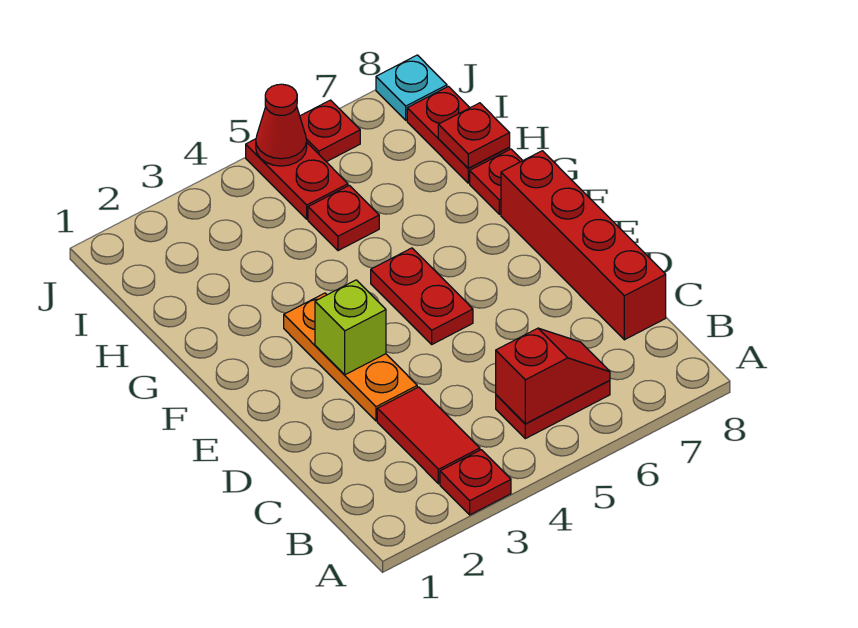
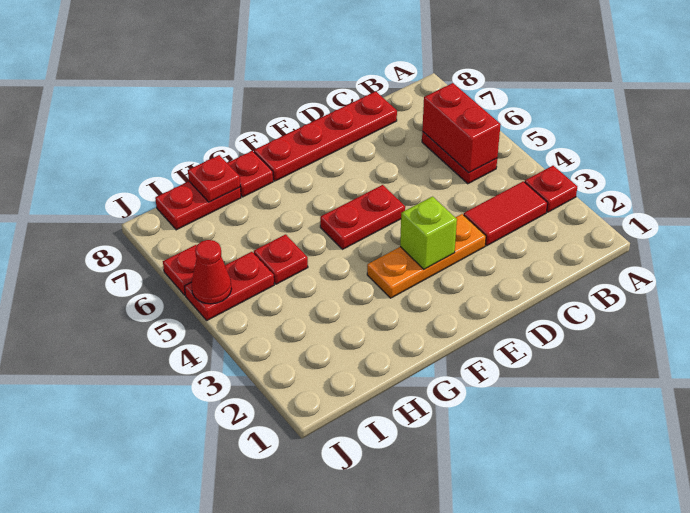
red 1x2 slope [496,328,610,424] -> red 1x2 brick [422,83,501,173]
red 1x4 brick [501,151,666,340] -> red 1x4 plate [254,91,397,181]
cyan 1x1 plate [376,55,447,120] -> none

